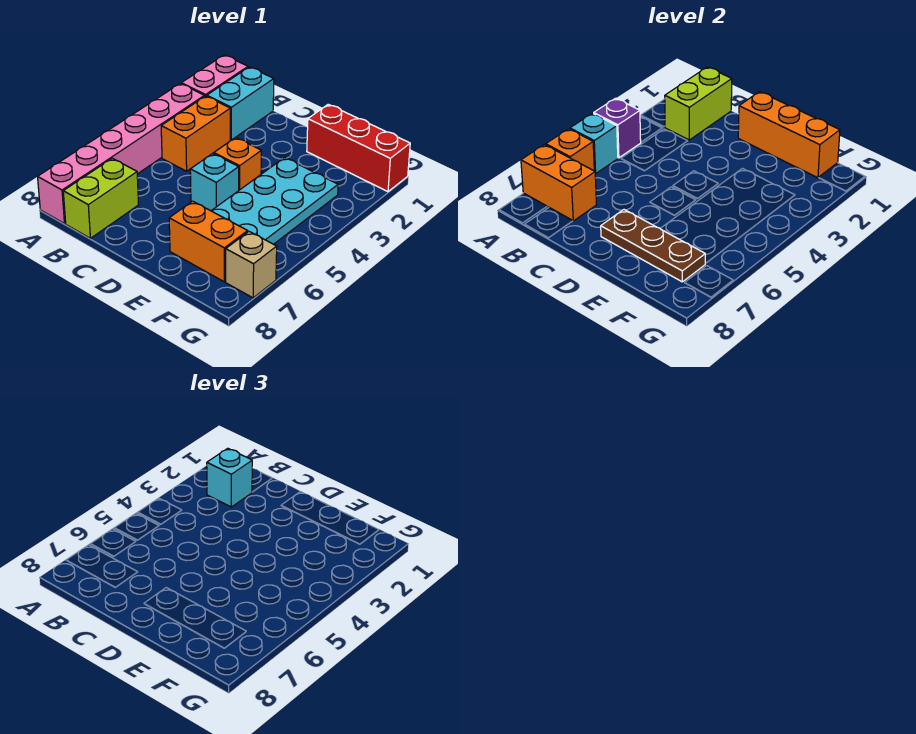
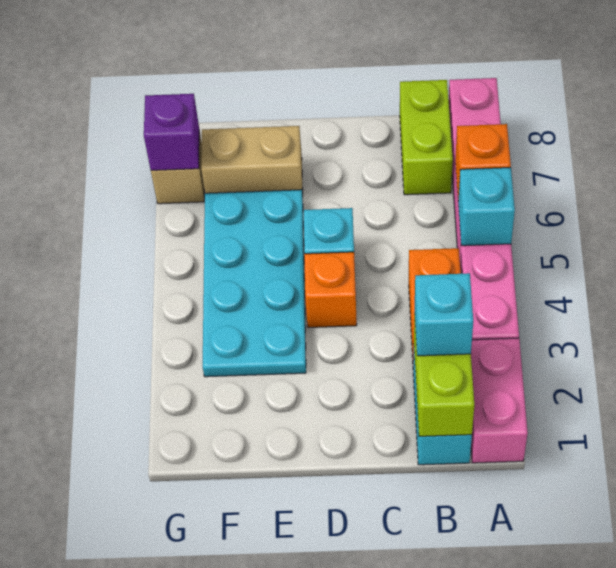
purple 1x1 brick [594,98,641,158] -> purple 1x1 brick moved to [144,94,199,170]
orange 1x2 brick [521,145,597,221] -> none
orange 1x3 brick [738,92,840,178] -> none
brown 1x3 plate [601,210,705,282] -> none
red 1x3 brick [307,104,410,192] -> none
orange 1x2 brick [169,201,248,282] -> tan 1x2 brick [201,126,303,197]

